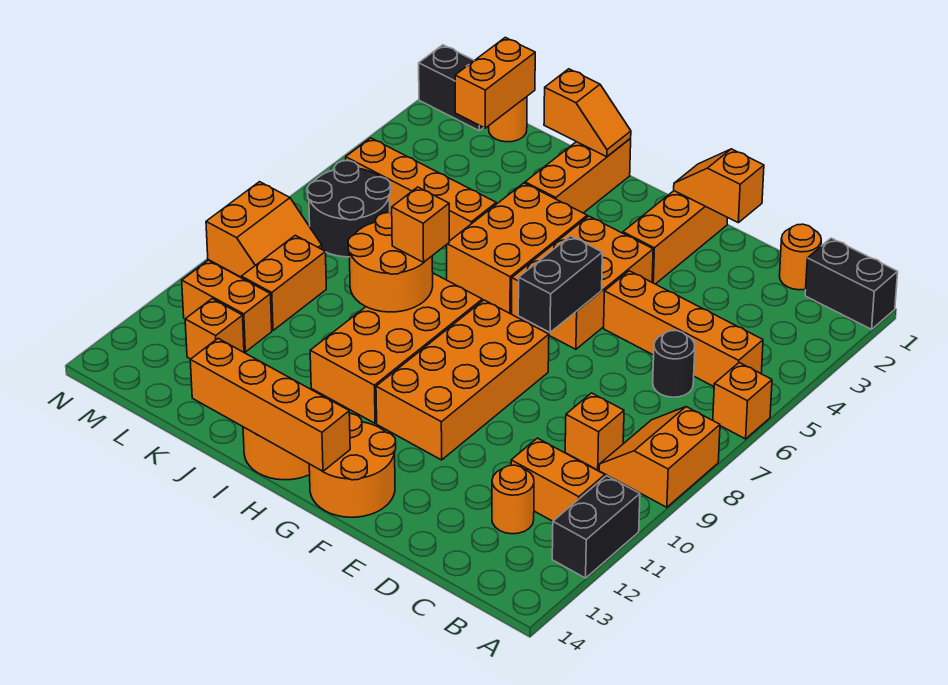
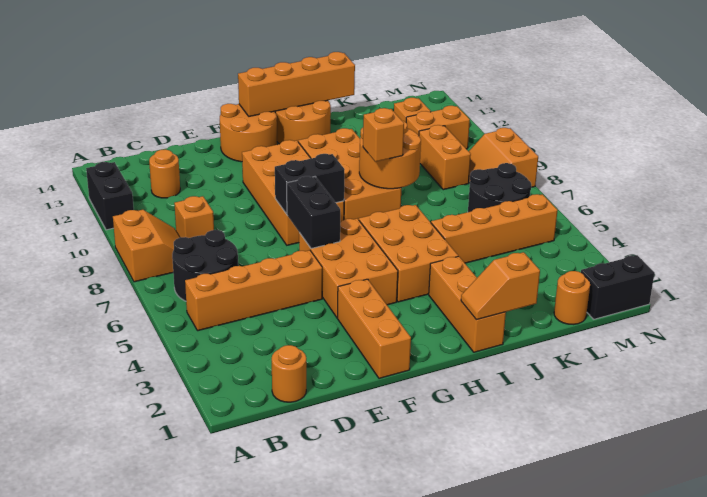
black 1x2 brick [805,238,898,329] -> black 1x2 brick moved to [275,154,345,214]
orange 1x1 brick [713,363,772,439] -> none
orange 1x2 brick [511,438,605,521] -> none
black 1x1 round brick [653,331,695,397] -> black 2x2 round brick [172,230,238,301]
orange 1x2 slope [674,149,764,223] -> none
orange 1x2 brick [455,37,535,128] -> none

